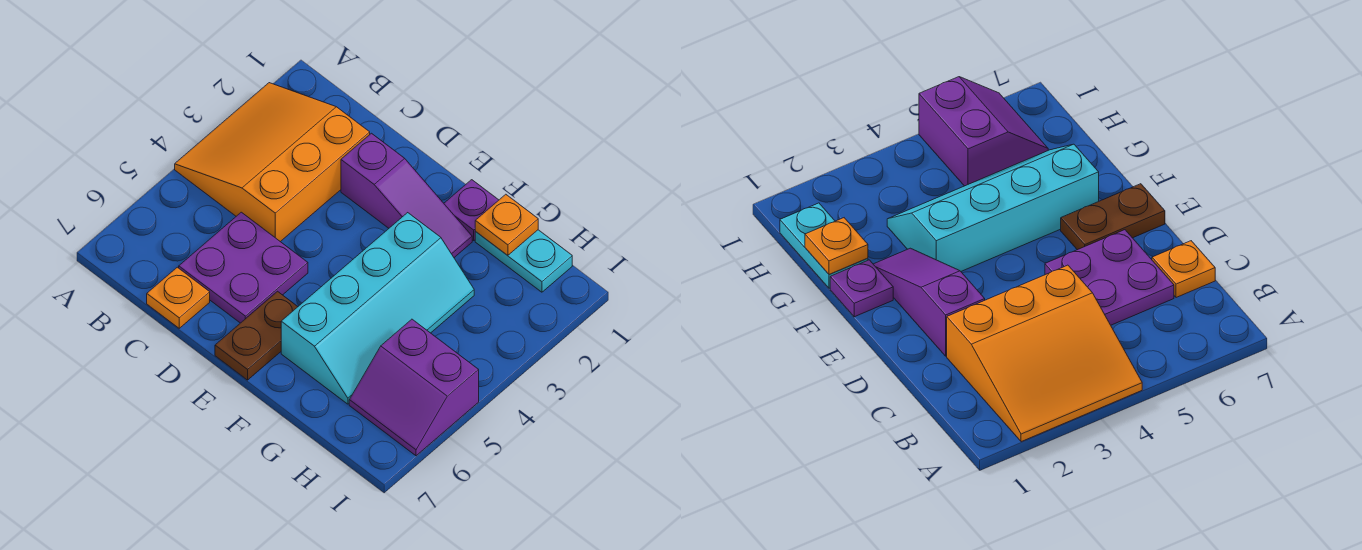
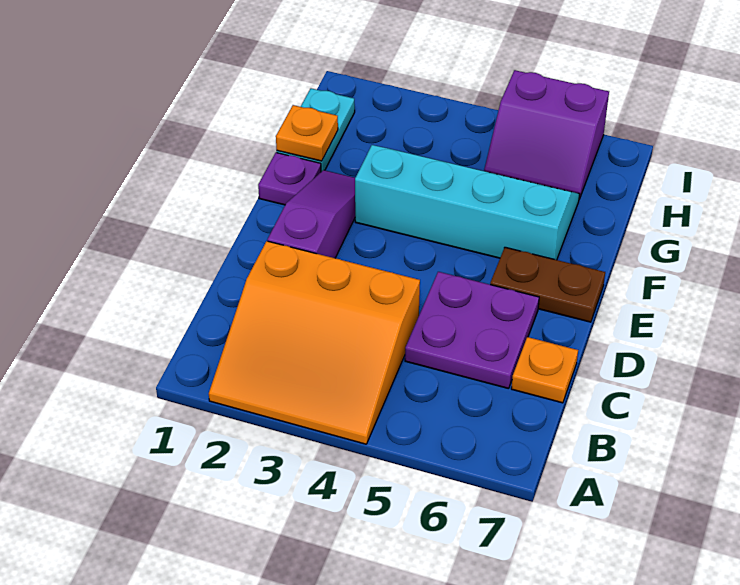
purple 2x2 slope [349,319,479,456] -> purple 2x2 slope turned to [484,70,609,199]

